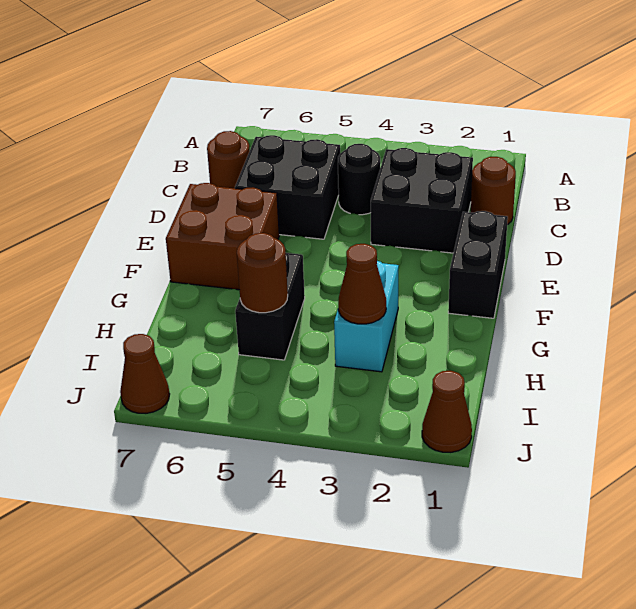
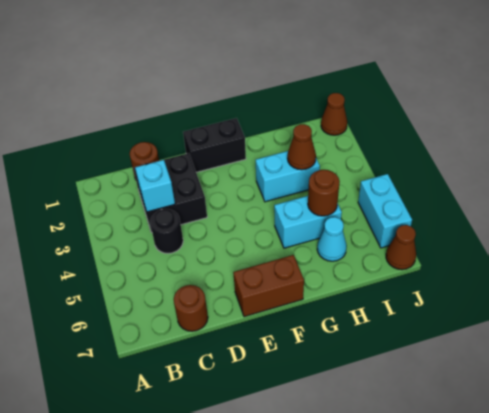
none -> cyan 1x1 brick [135,160,175,212]
black 2x2 brick [235,135,340,239] -> none
brown 2x2 brick [166,183,279,290] -> brown 1x2 brick [233,255,304,317]
black 1x2 brick [235,253,305,360] -> cyan 1x2 brick [274,196,342,248]
none -> cyan 1x1 cone [317,217,347,261]
none -> cyan 1x2 brick [358,174,412,248]

